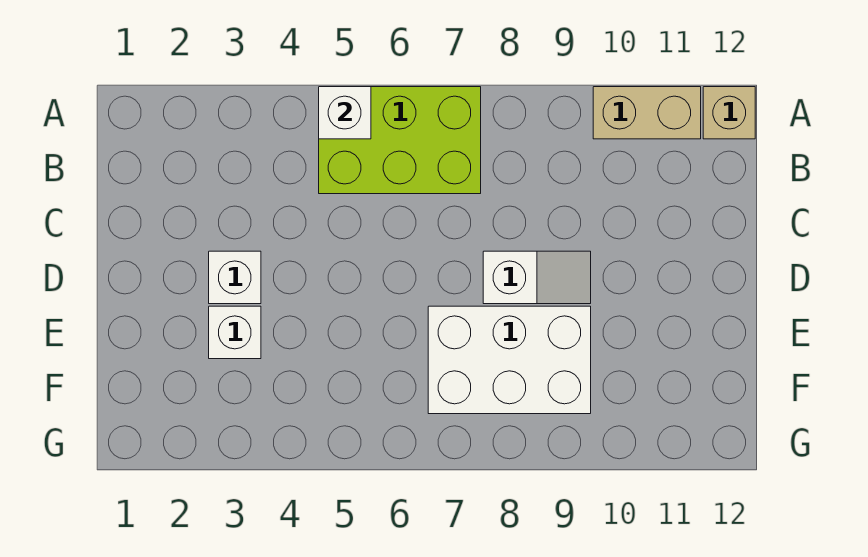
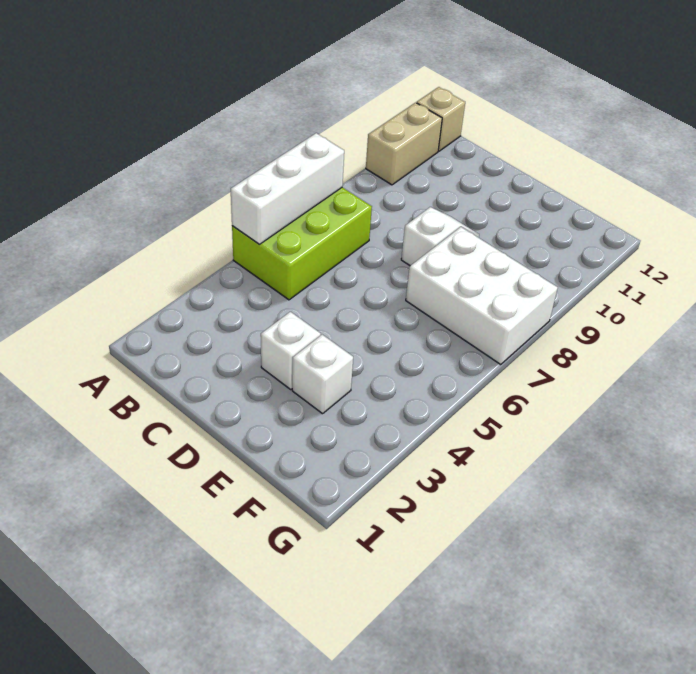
white 1x1 brick [319,87,371,139] -> white 1x3 brick [231,133,344,244]
white 2x3 brick [428,306,591,414] -> white 2x3 brick turned to [406,227,558,365]

